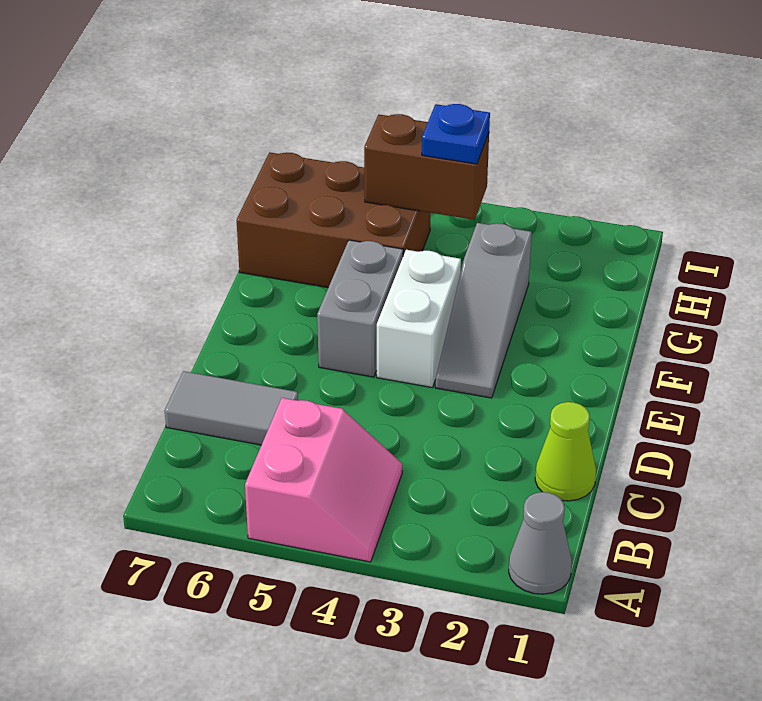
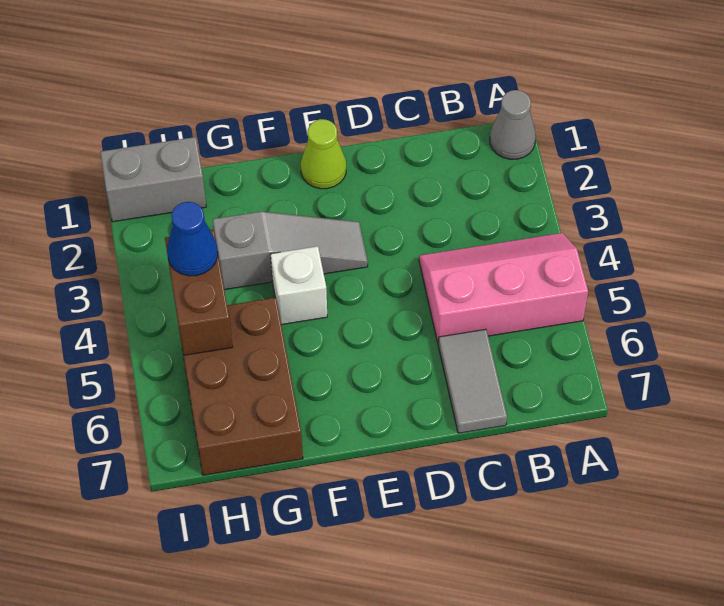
pink 2x2 slope [245,398,402,562] -> pink 2x3 slope [419,233,588,344]
lime 1x1 cone [535,402,596,501] -> lime 1x1 cone moved to [301,119,346,189]
white 1x2 brick [377,250,461,387] -> white 1x1 brick [271,246,327,325]
grey 1x2 brick [317,240,403,377] -> grey 1x2 brick moved to [100,137,206,222]
blue 1x1 plate [422,104,490,164] -> blue 1x1 cone [167,202,218,276]

